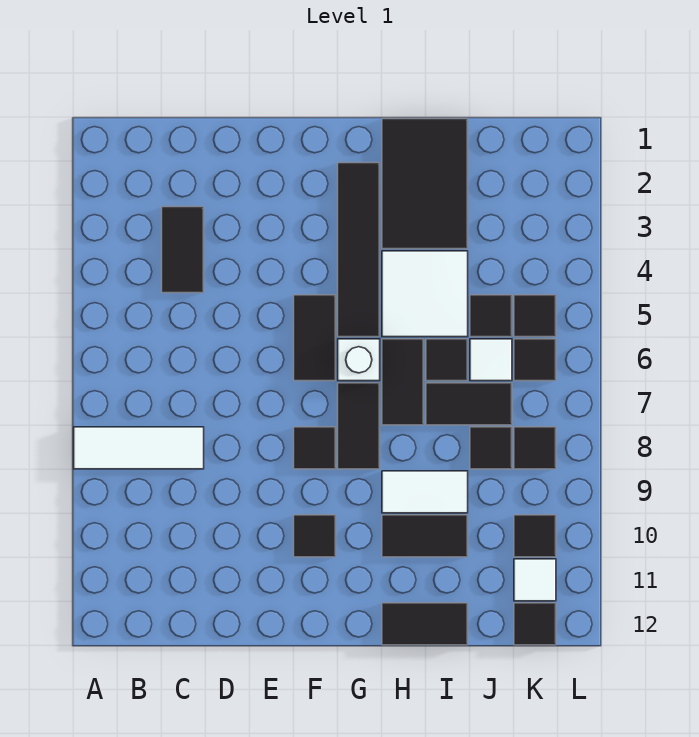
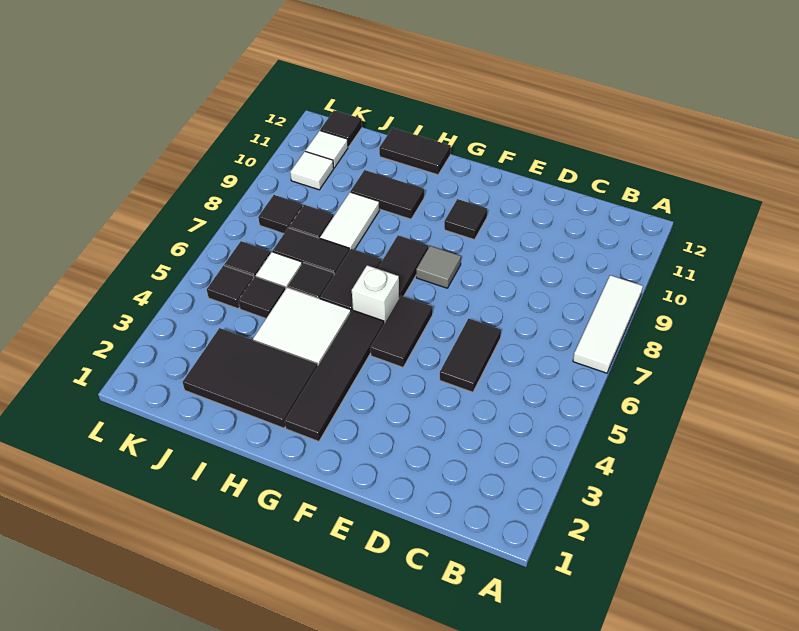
white 1x3 tile [74,427,204,469] -> white 1x3 tile turned to [573,275,643,373]
black 1x2 tile [162,207,204,293] -> black 1x2 tile moved to [440,319,501,392]
black 1x1 tile [294,427,336,469] -> grey 1x1 tile [416,246,461,288]
black 2x3 tile [382,119,468,249] -> black 2x3 tile turned to [183,328,318,428]
white 1x2 tile [382,471,468,513] -> white 1x2 tile turned to [320,192,380,250]
black 1x1 tile [514,515,556,557] -> white 1x1 tile [290,151,334,190]

